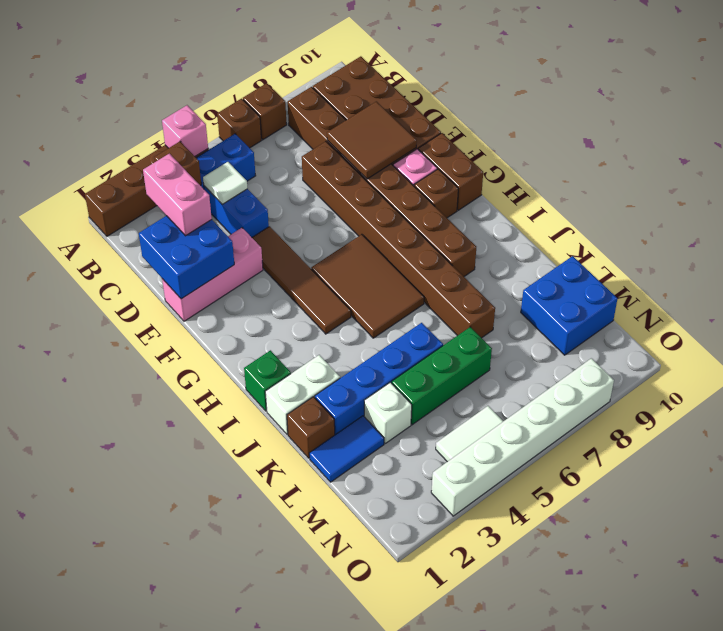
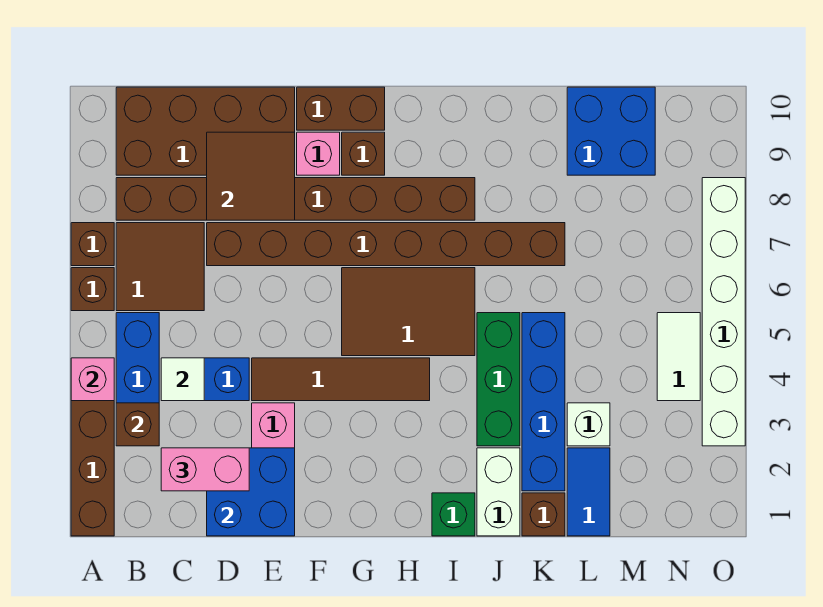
none -> brown 2x2 tile [116,223,204,311]
green 1x3 brick [392,327,492,425] -> green 1x3 brick moved to [477,313,520,446]

